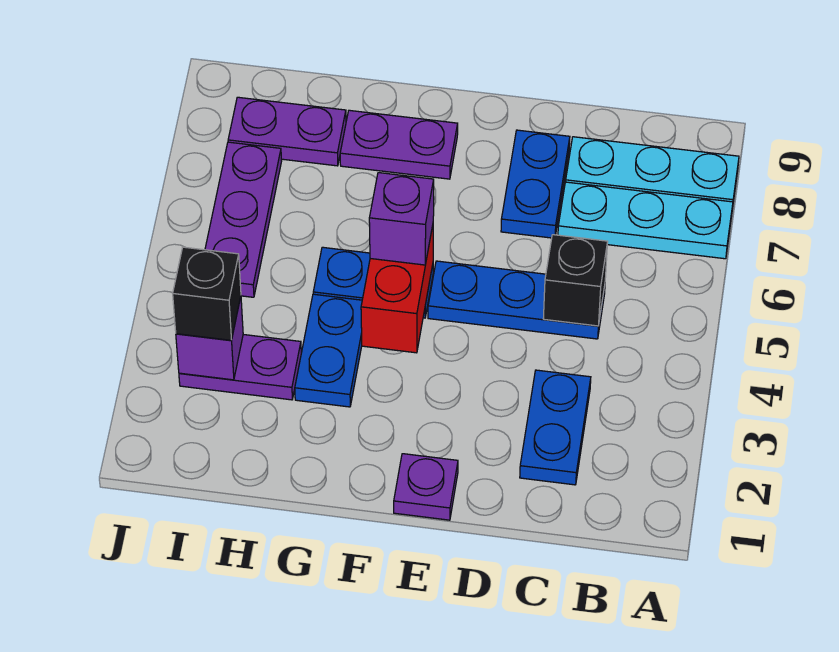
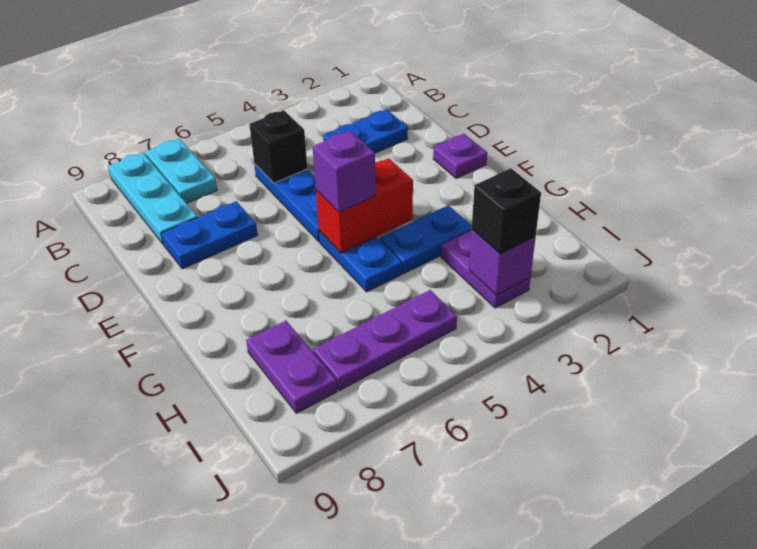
cyan 1x3 plate [558,182,733,259] -> cyan 1x2 plate [145,139,217,203]
purple 1x2 plate [340,110,458,179] -> none

